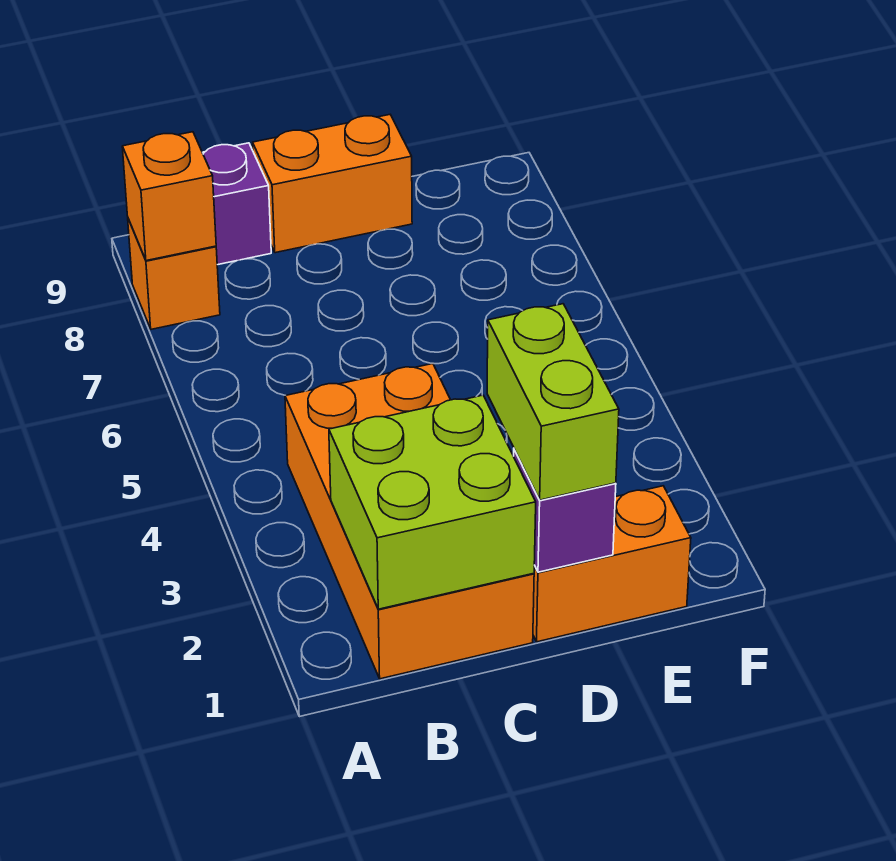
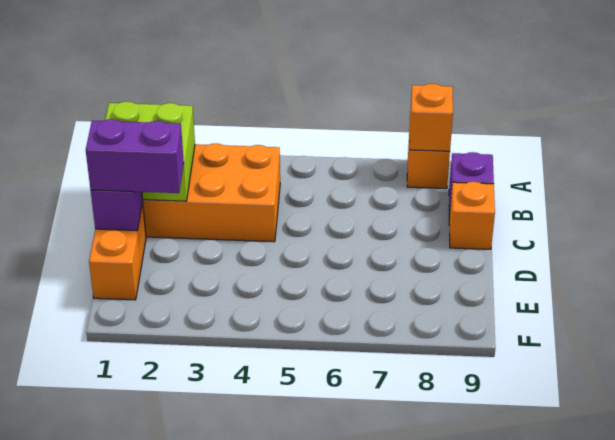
orange 1x2 brick [253,115,412,253] -> orange 1x1 brick [449,182,495,249]
lime 1x2 brick [487,304,619,500] -> purple 1x2 brick [86,119,184,193]

